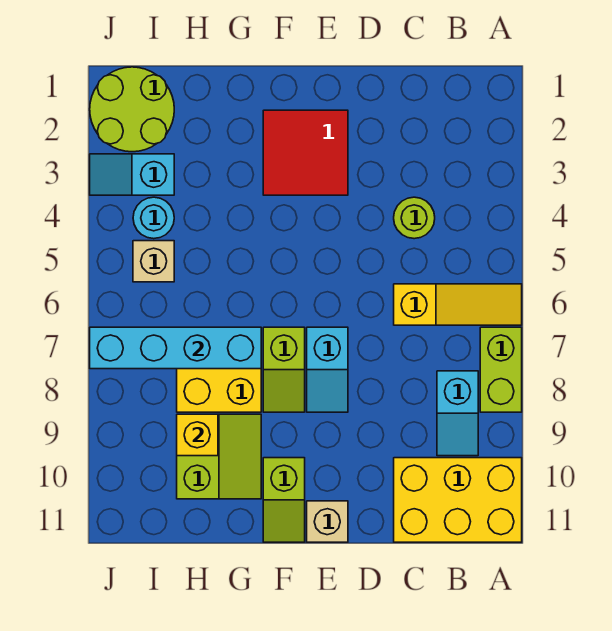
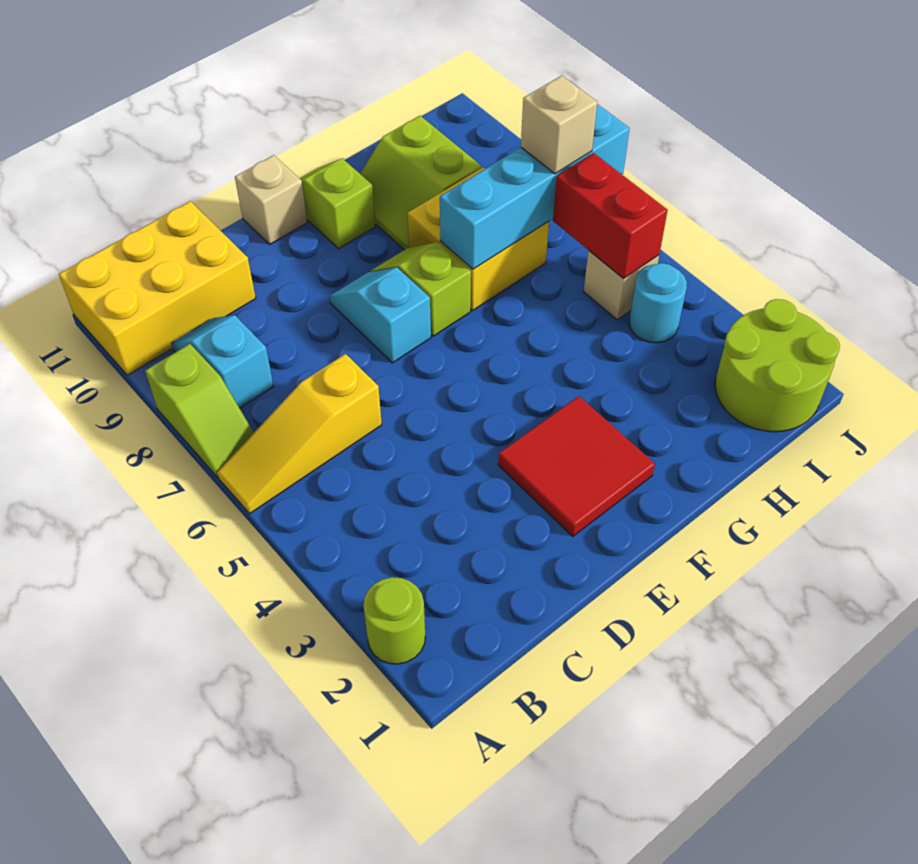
lime 1x2 brick [480,327,522,412] -> lime 1x2 slope [145,344,254,477]
lime 1x1 round brick [394,197,435,239] -> lime 1x1 round brick moved to [363,577,425,664]
yellow 1x1 brick [177,414,218,456] -> none
cyan 1x2 slope [90,154,174,195] -> none
none -> red 1x2 brick [553,153,668,278]
none -> tan 1x1 brick [521,76,597,174]

